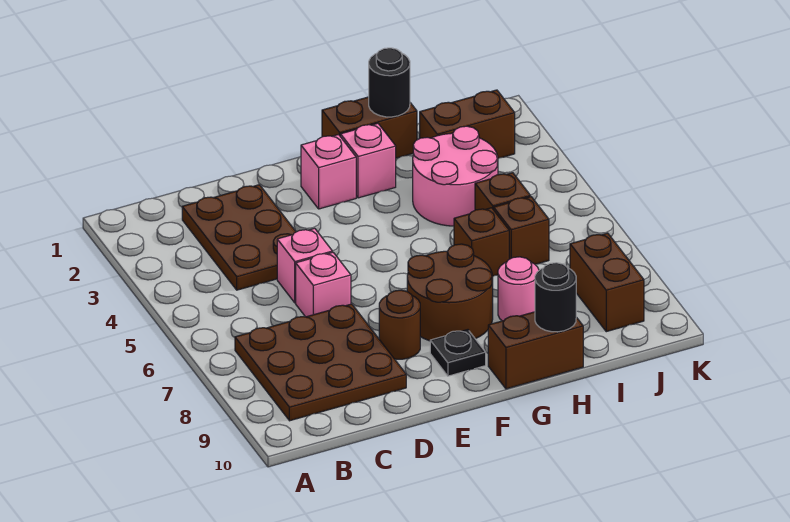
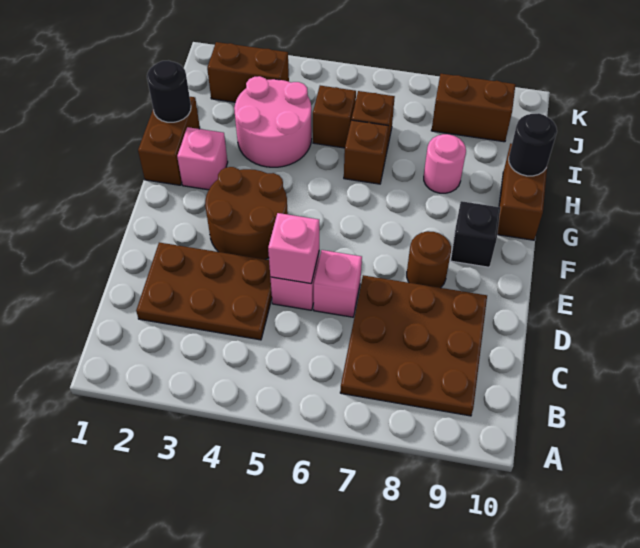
pink 1x1 brick [301,135,356,209] -> pink 1x1 brick moved to [268,213,319,284]
brown 2x2 round brick [407,244,493,341] -> brown 2x2 round brick moved to [205,167,288,260]
black 1x1 plate [430,330,486,376] -> black 1x1 brick [451,201,500,267]
brown 1x2 brick [420,90,515,158] -> brown 1x2 brick turned to [207,42,289,102]

